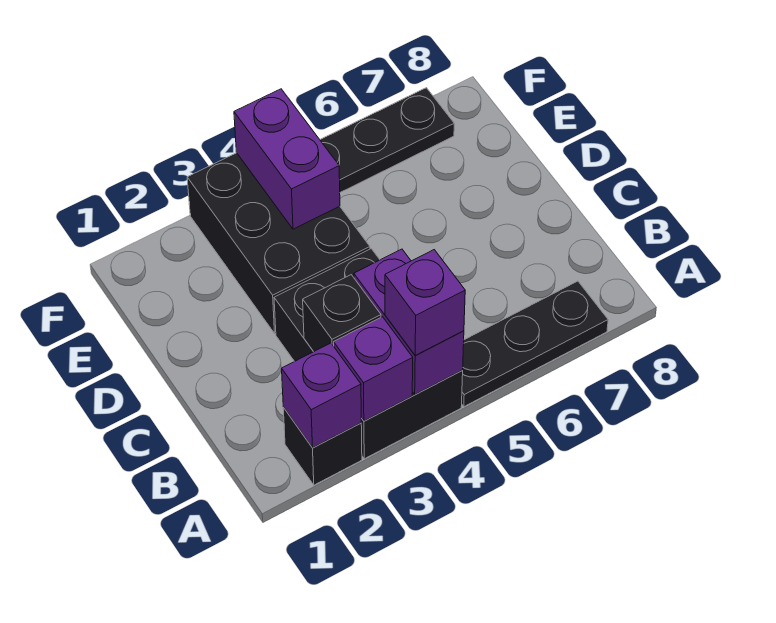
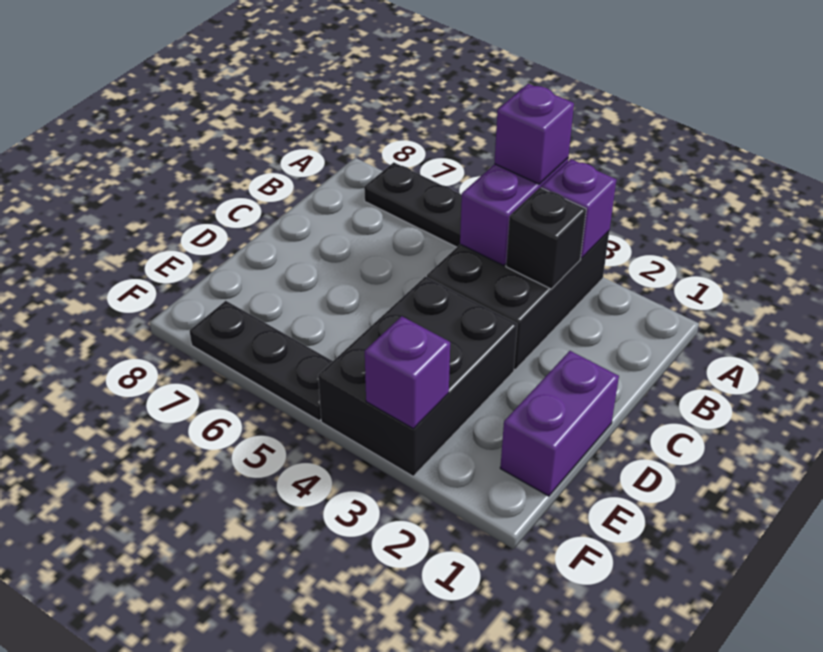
black 1x1 brick [283,408,362,485] -> none
purple 1x1 brick [282,343,361,448] -> purple 1x1 brick moved to [365,316,450,429]
purple 1x2 brick [234,89,340,229] -> purple 1x2 brick moved to [500,351,619,496]

